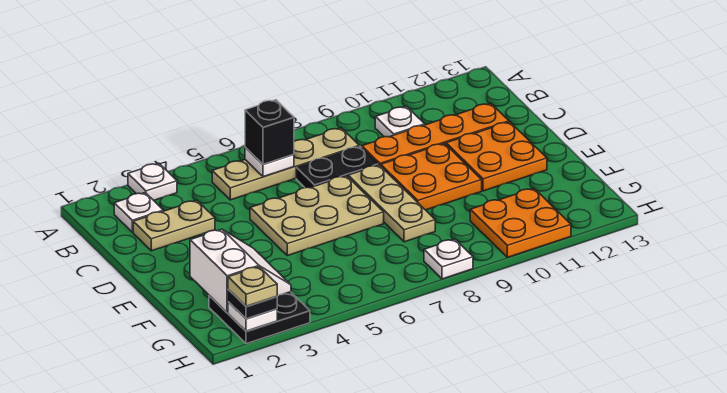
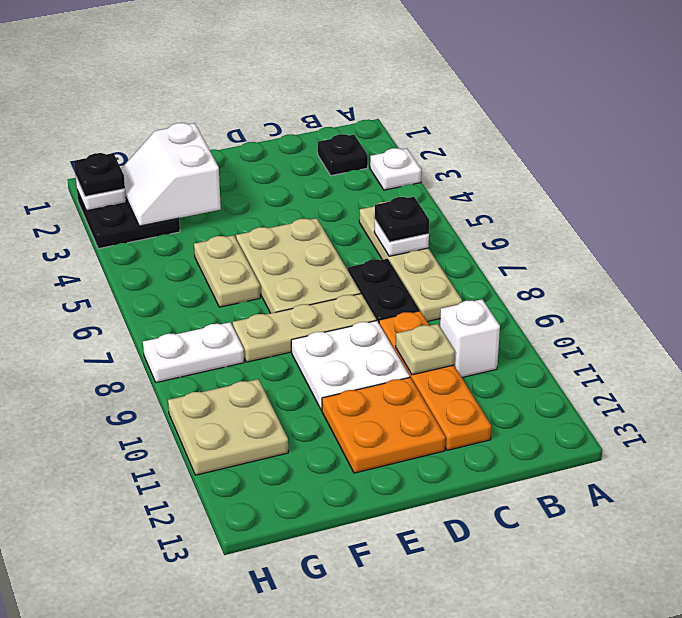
white 1x1 plate [114,193,163,232] -> black 1x1 plate [318,134,368,176]
black 1x1 brick [245,100,294,164] -> black 1x1 plate [375,197,430,242]
white 1x1 plate [375,106,425,137] -> white 1x1 brick [440,299,500,377]
tan 1x2 plate [133,200,215,251] -> tan 1x2 plate moved to [194,235,260,307]
orange 2x2 plate [381,143,482,210] -> white 2x2 plate [291,321,410,410]
white 2x2 slope [190,229,291,313] -> white 2x2 slope turned to [121,123,221,226]
orange 2x2 plate [470,188,571,257] -> tan 2x2 plate [168,379,288,475]
tan 1x1 plate [228,267,277,306] -> tan 1x1 plate moved to [396,324,455,375]
white 1x1 plate [424,239,473,279] -> white 1x2 plate [143,322,244,383]

